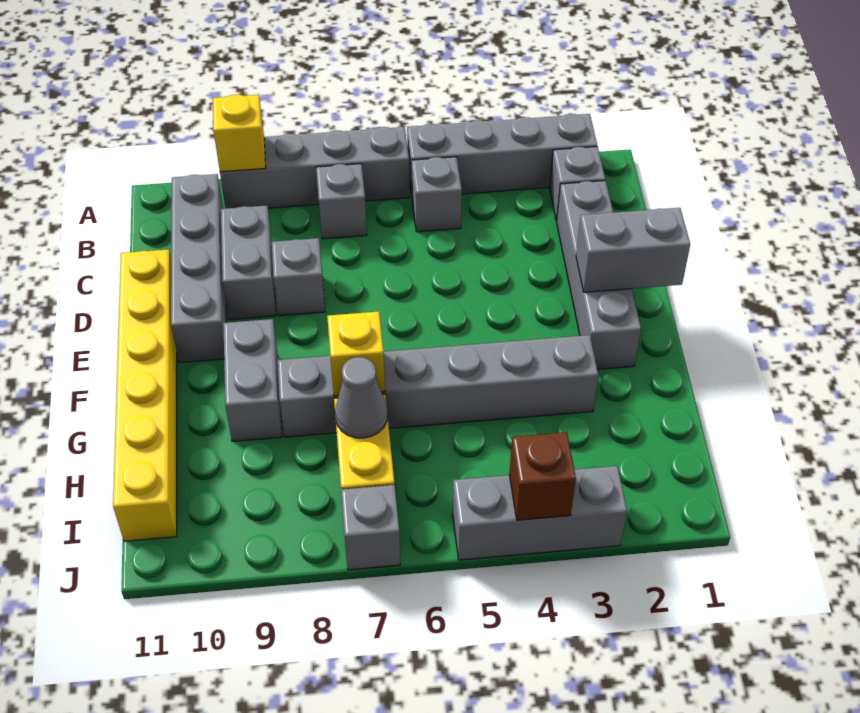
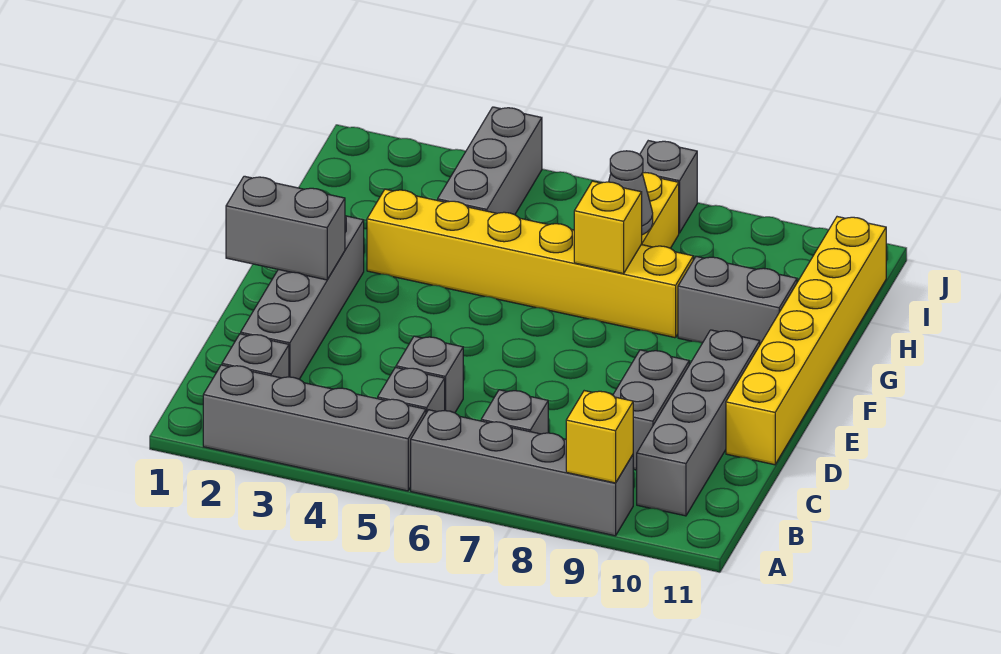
grey 1x1 brick [272,238,325,316] -> grey 1x1 brick moved to [396,336,463,413]
grey 1x2 brick [223,319,282,441] -> grey 1x2 brick turned to [678,256,797,344]
grey 1x6 brick [278,335,598,437] -> yellow 1x6 brick [367,189,693,338]
grey 1x3 brick [453,466,627,560] -> grey 1x3 brick turned to [438,107,542,215]
brown 1x1 brick [509,432,576,520] -> none

